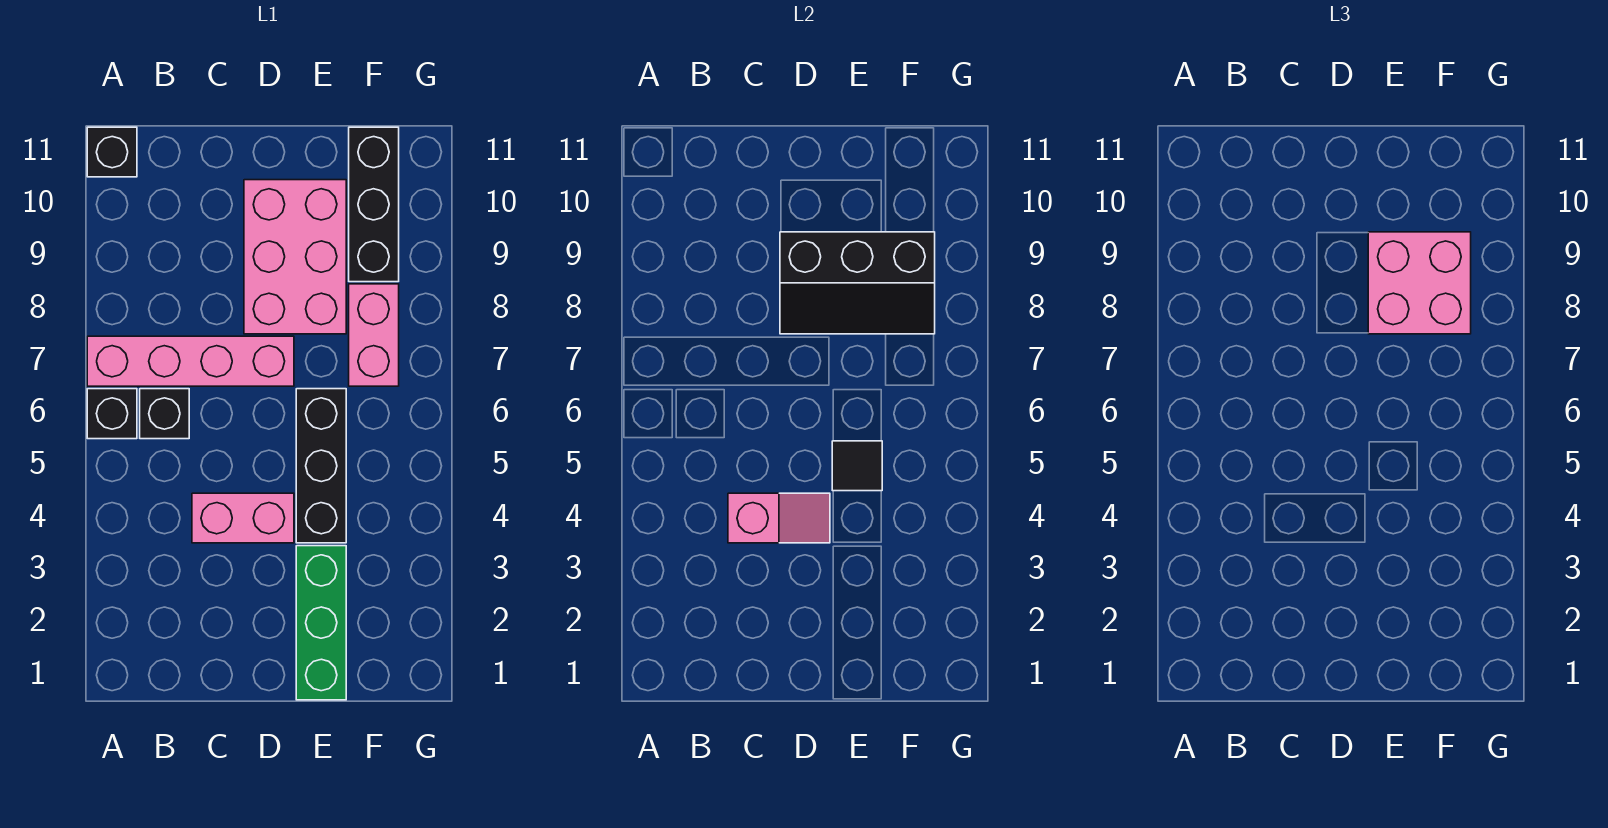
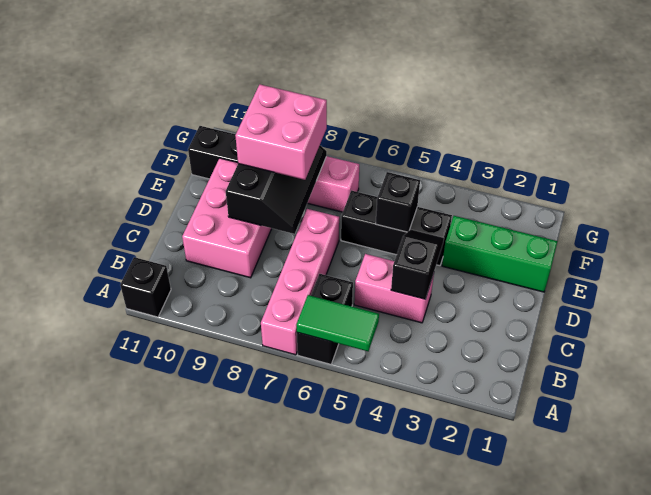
none -> green 1x2 tile [296,295,379,351]
pink 1x2 brick [192,493,294,543] -> pink 1x2 brick turned to [354,254,434,323]
pink 1x2 slope [728,493,830,543] -> black 1x2 slope [391,230,444,299]
pink 2x3 brick [244,180,346,334] -> pink 2x3 brick turned to [182,158,272,278]
black 1x1 tile [832,441,882,491] -> black 1x1 brick [376,172,420,232]

